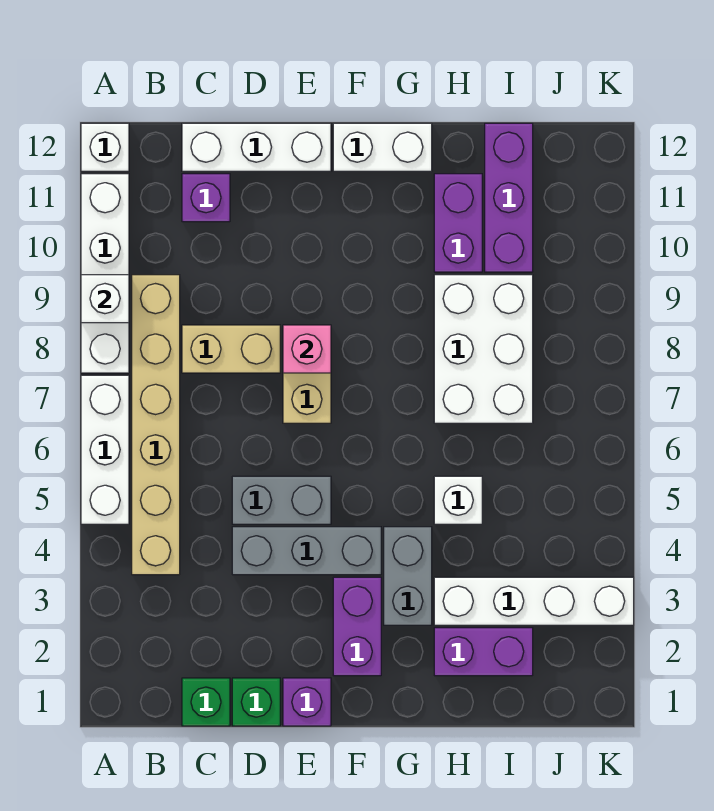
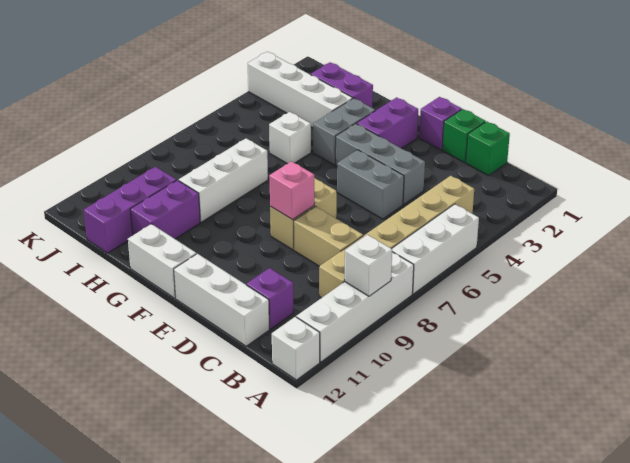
white 2x3 brick [434,275,533,423] -> white 1x3 brick [179,138,268,222]

